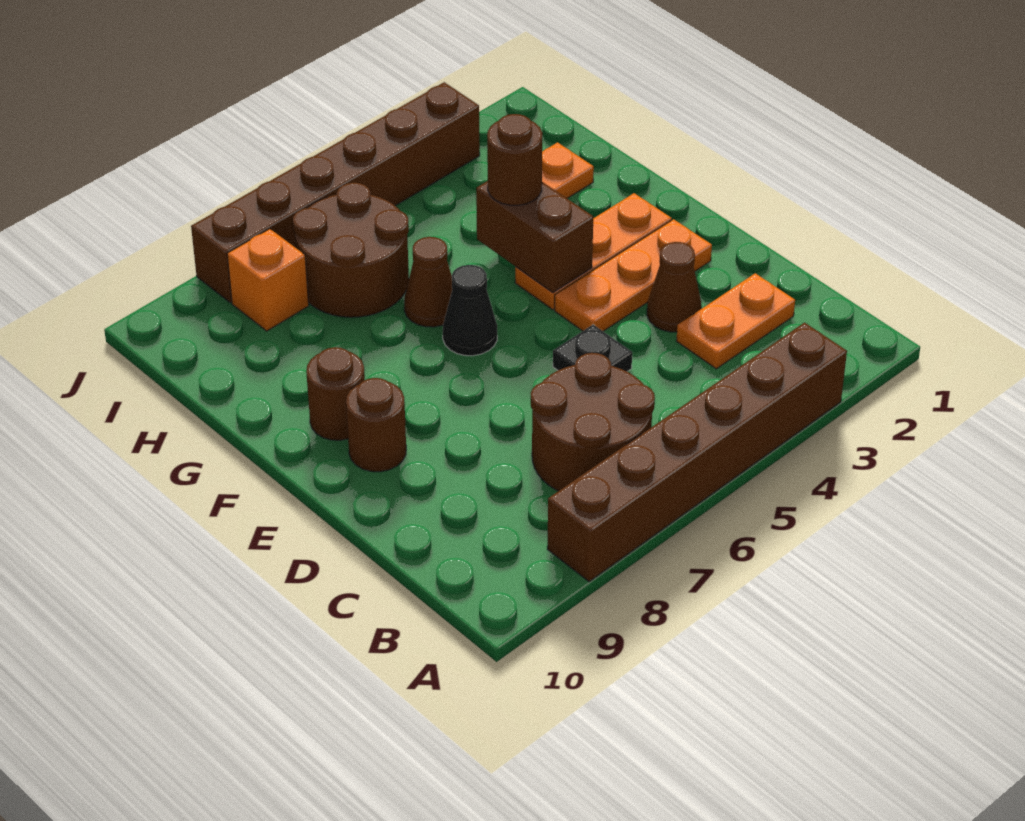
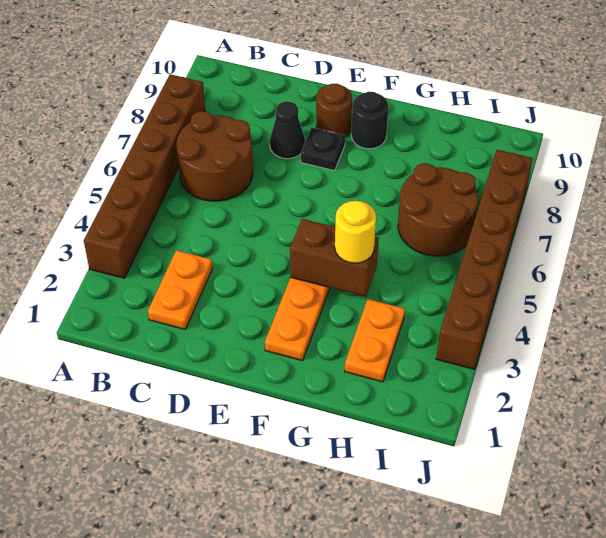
brown 1x1 cone [647,242,702,332] -> none
black 1x1 plate [553,325,632,371] -> black 1x1 plate moved to [301,128,345,170]
orange 1x3 plate [555,219,712,331] -> none
black 1x1 cone [443,265,497,356] -> black 1x1 cone moved to [270,101,305,159]
brown 1x1 round brick [306,347,365,440] -> black 1x1 round brick [351,92,389,149]
brown 1x1 round brick [487,114,542,205] -> yellow 1x1 round brick [335,201,376,263]
brown 1x1 cone [404,237,452,327] -> none
orange 1x1 brick [227,229,309,331] -> none

